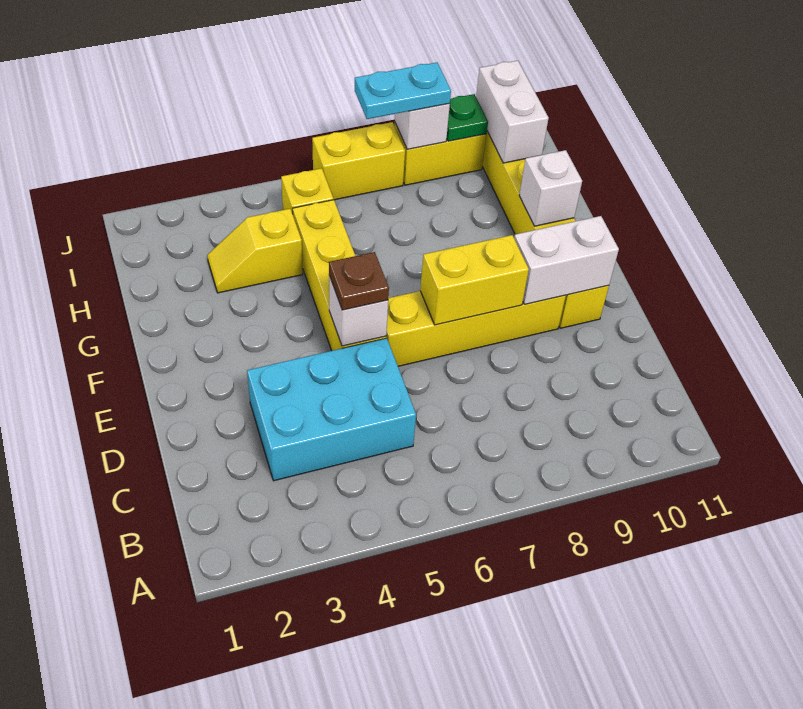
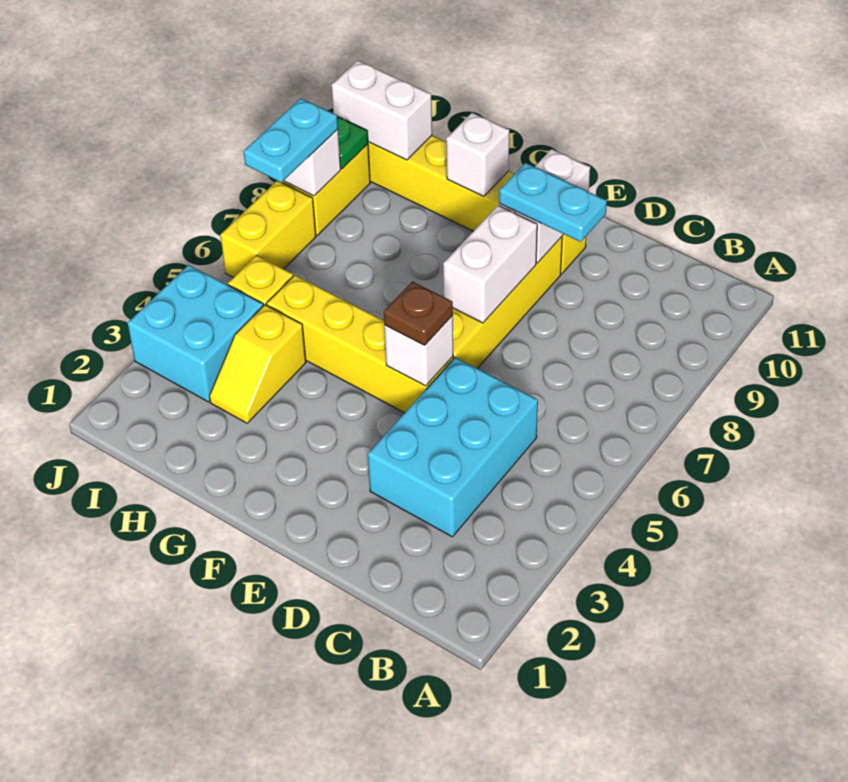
none -> cyan 1x2 plate [499,163,607,242]
yellow 1x2 brick [420,235,529,325] -> white 1x2 brick [443,206,537,323]
none -> cyan 2x2 brick [128,265,263,402]

